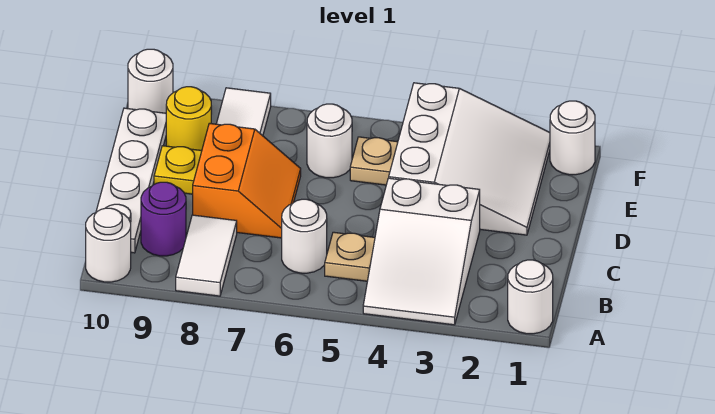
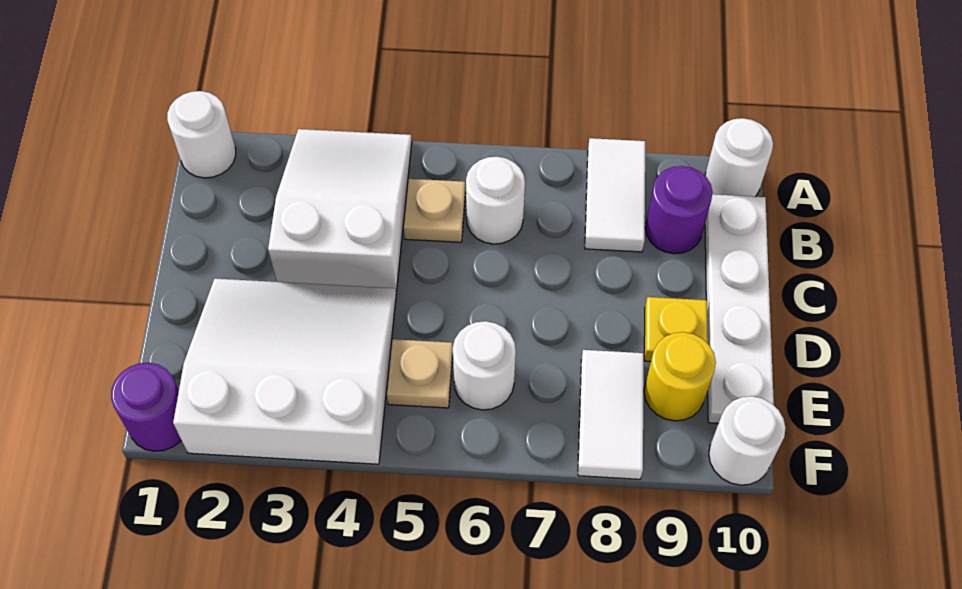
orange 2x2 slope [193,123,301,238] -> none
white 3x3 slope [389,83,550,235] -> white 3x3 slope turned to [173,279,396,464]
white 1x1 round brick [550,101,595,175] -> purple 1x1 round brick [111,363,181,451]

